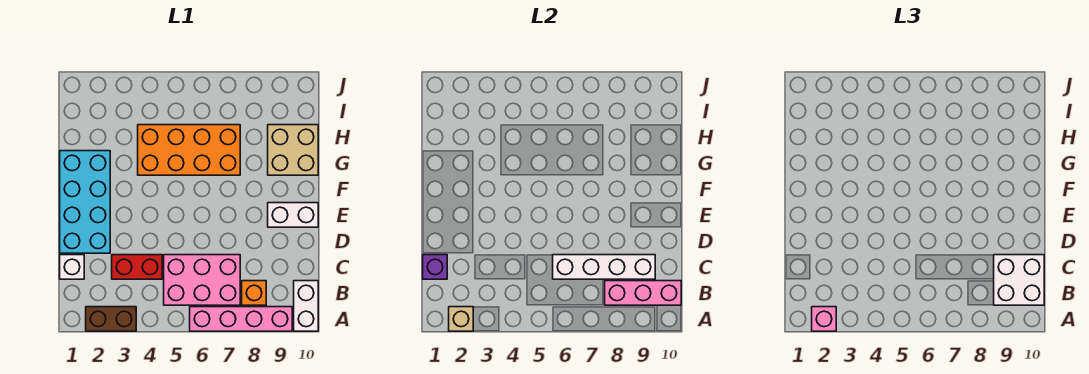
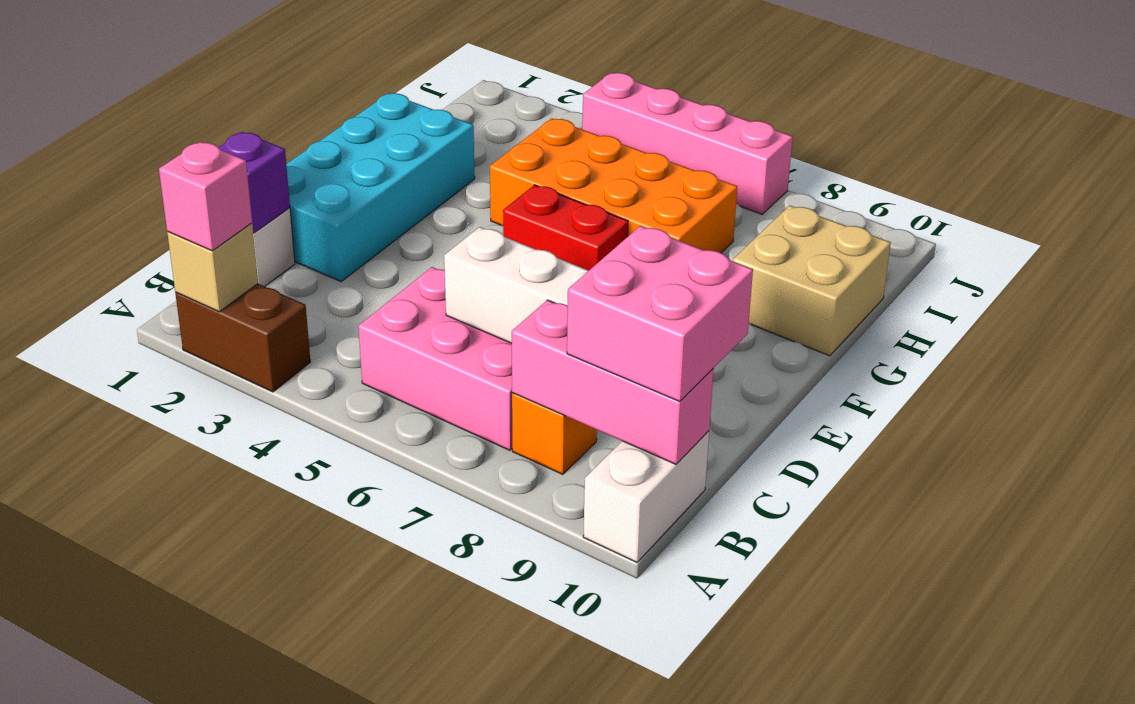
pink 1x4 brick [190,307,292,331] -> pink 1x4 brick moved to [582,73,793,214]
white 2x2 brick [994,255,1044,305] -> pink 2x2 brick [567,226,753,402]
red 1x2 brick [112,255,162,279] -> red 1x2 brick moved to [503,185,628,270]
white 1x2 brick [268,203,318,227] -> none

